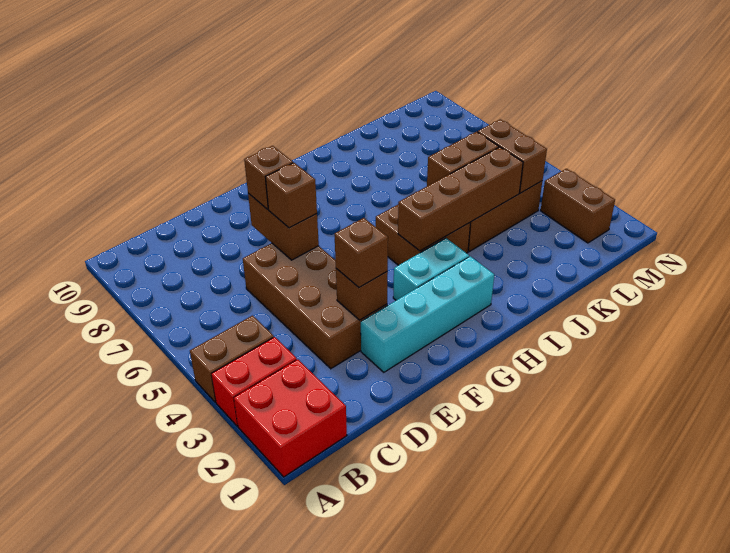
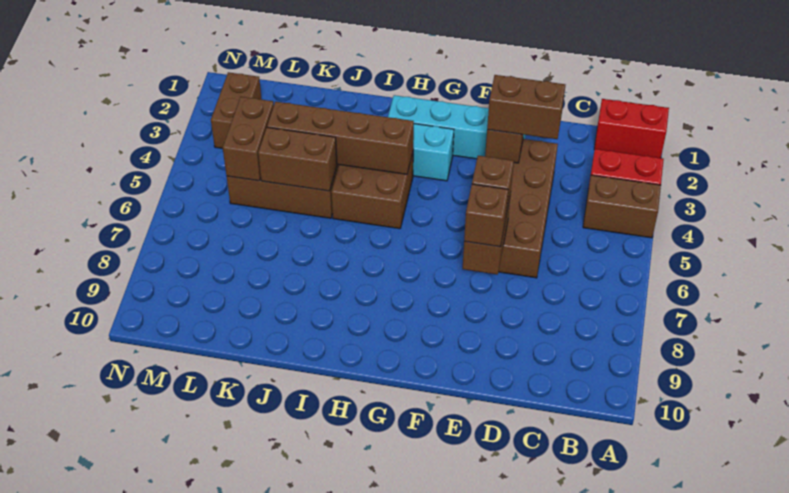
red 2x2 brick [234,359,347,477] -> red 1x2 brick [594,99,669,158]
brown 1x1 brick [335,218,388,287] -> brown 1x2 brick [487,75,565,139]

